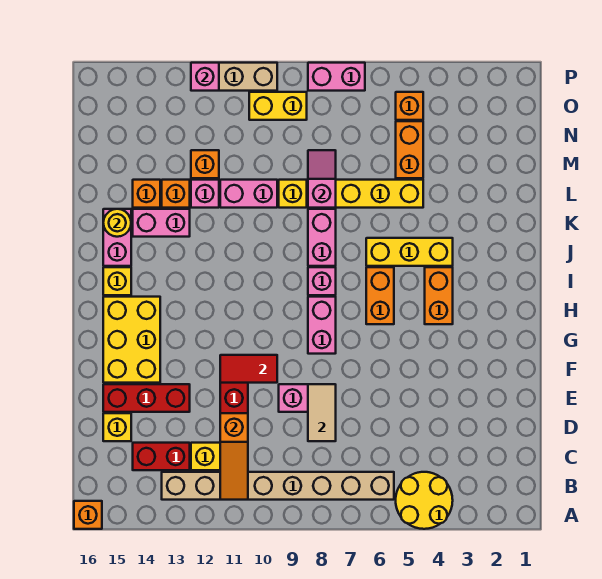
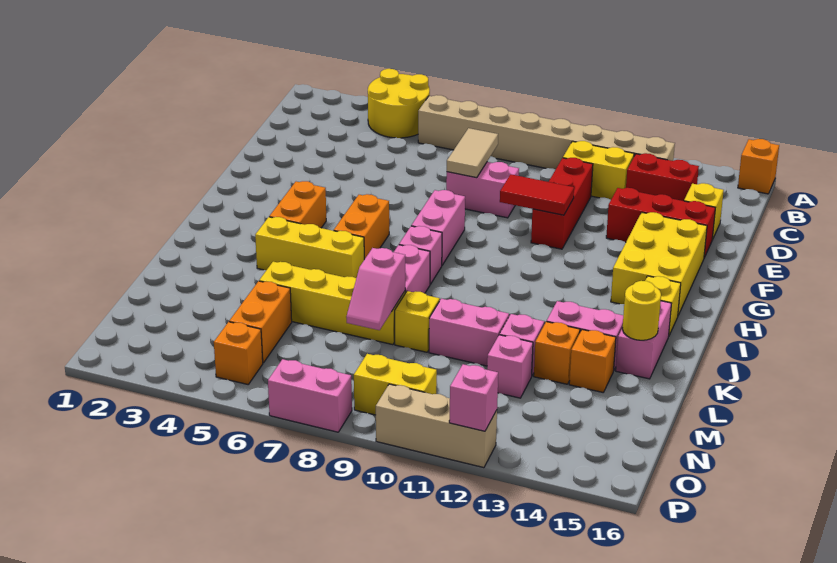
orange 1x3 slope [220,413,248,500] -> none
orange 1x1 brick [191,150,219,178] -> pink 1x1 brick [487,335,533,398]

